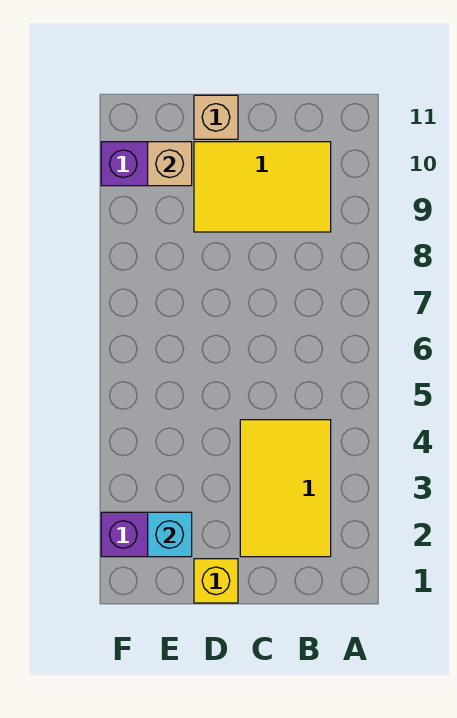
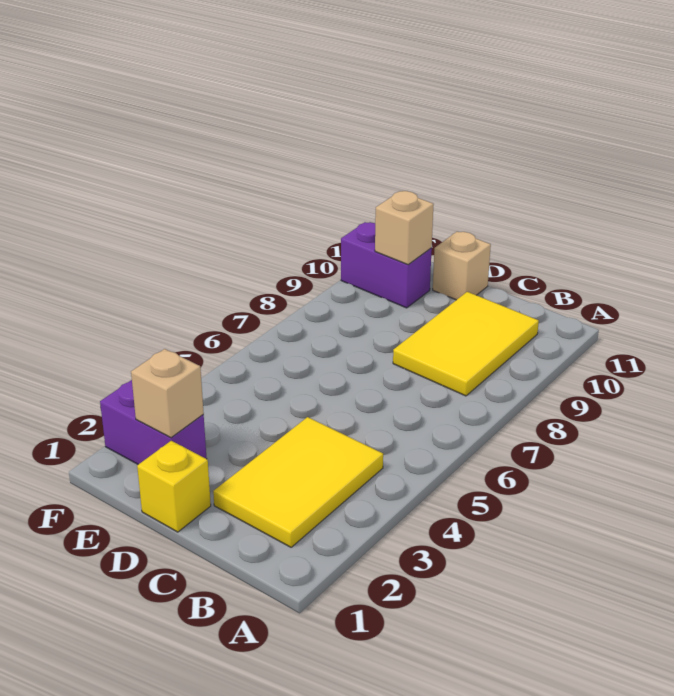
yellow 2x3 tile [194,142,331,232] -> yellow 2x3 tile turned to [393,292,539,396]
cyan 1x1 brick [148,512,192,557] -> tan 1x1 brick [131,349,204,438]

